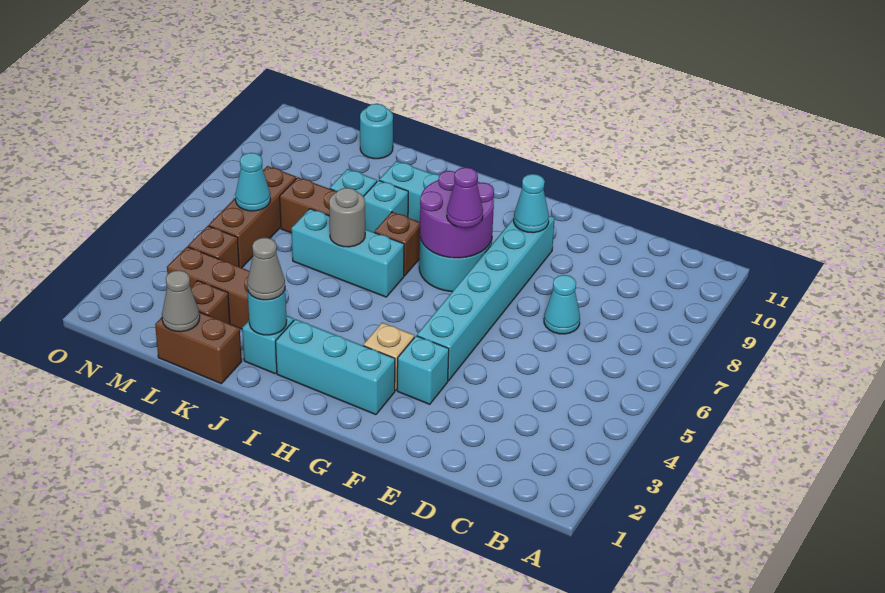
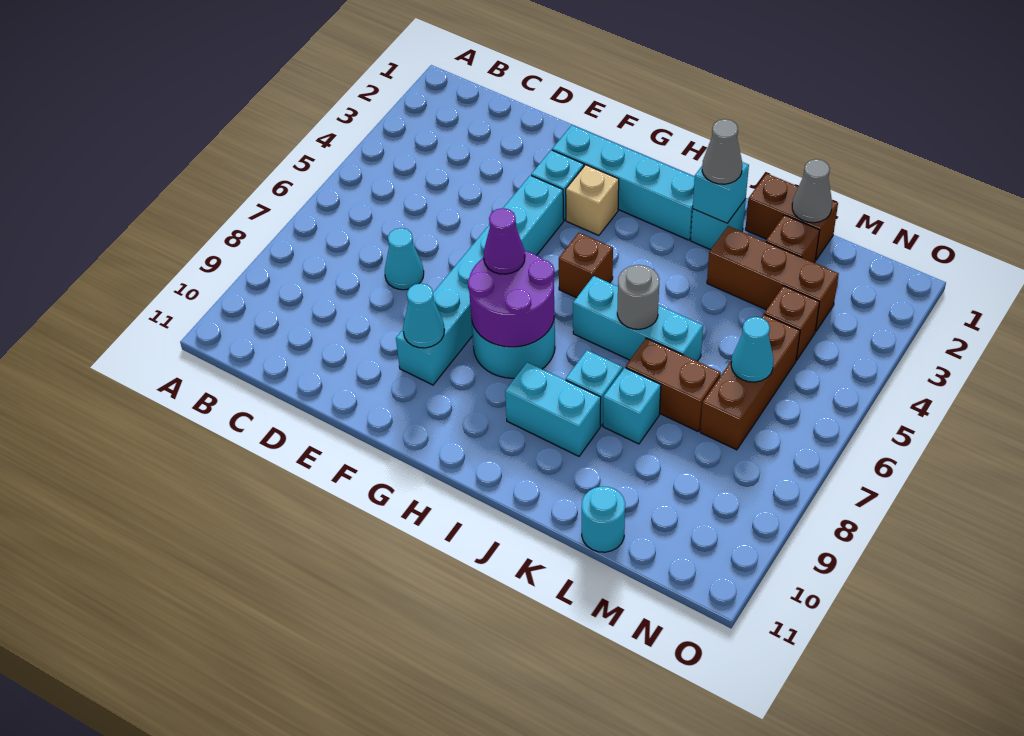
cyan 1x3 brick [276,319,395,415] -> cyan 1x4 brick [552,125,695,240]
brown 1x1 brick [374,212,420,276] -> brown 1x1 brick moved to [559,233,613,298]
cyan 1x1 round brick [248,290,287,335] -> cyan 1x1 brick [693,162,749,223]

